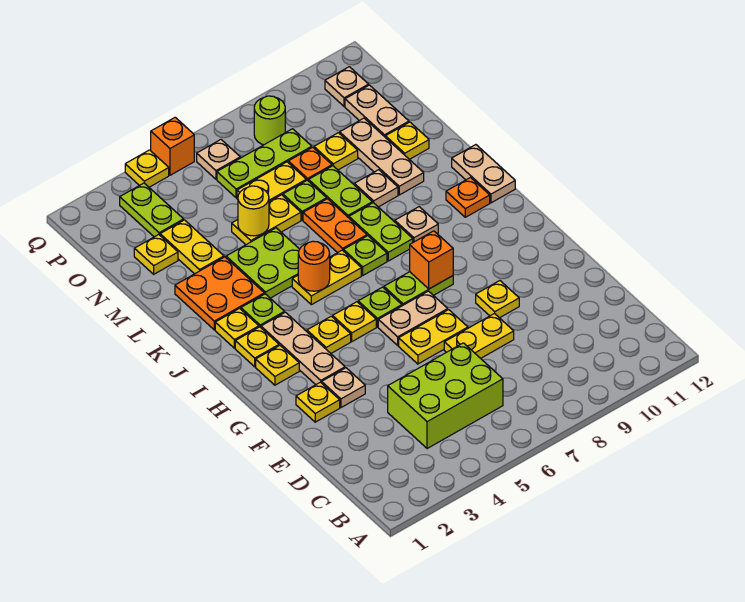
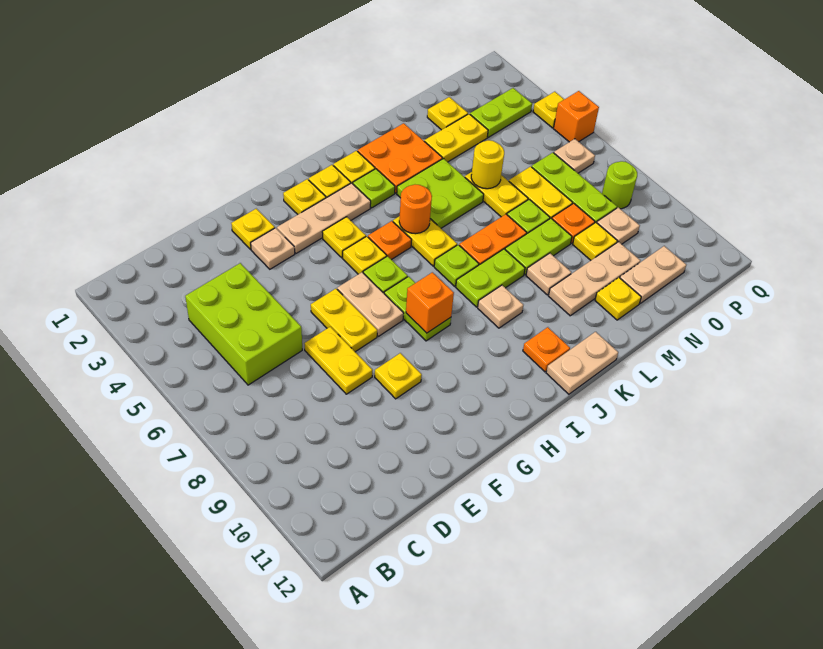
none -> orange 1x1 plate [368,221,412,260]
tan 1x1 plate [325,67,369,107] -> tan 1x1 plate moved to [597,207,640,244]

